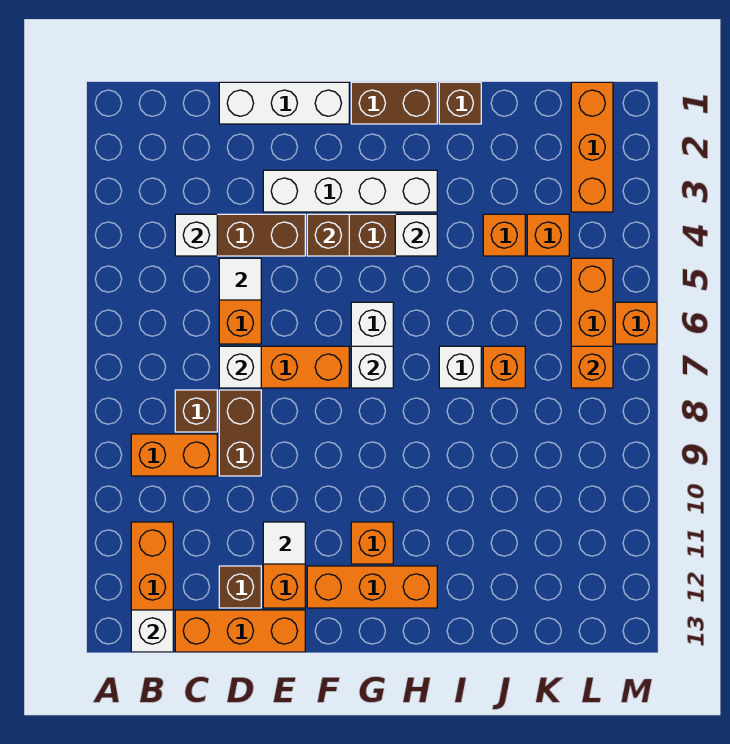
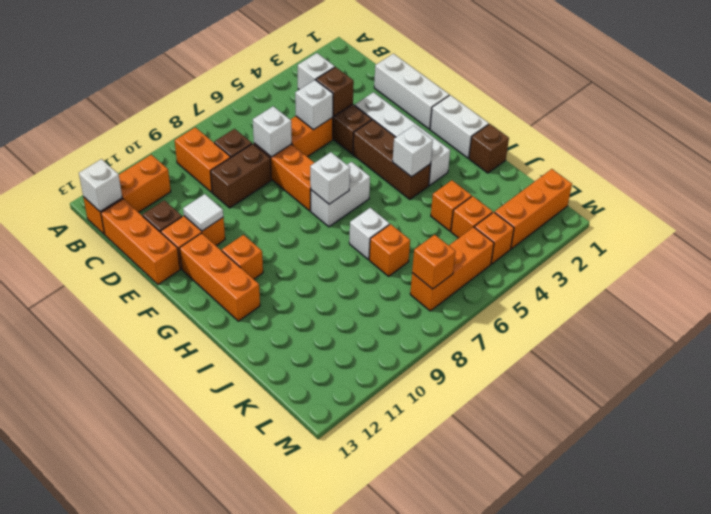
white 1x1 tile [219,258,261,300] -> white 1x1 brick [295,80,333,130]
brown 1x1 brick [307,214,349,256] -> brown 1x1 brick moved to [316,67,354,116]
brown 1x2 brick [351,82,437,124] -> white 1x2 brick [430,95,489,158]
orange 1x1 brick [615,302,657,344] -> orange 1x1 brick moved to [474,212,514,264]

